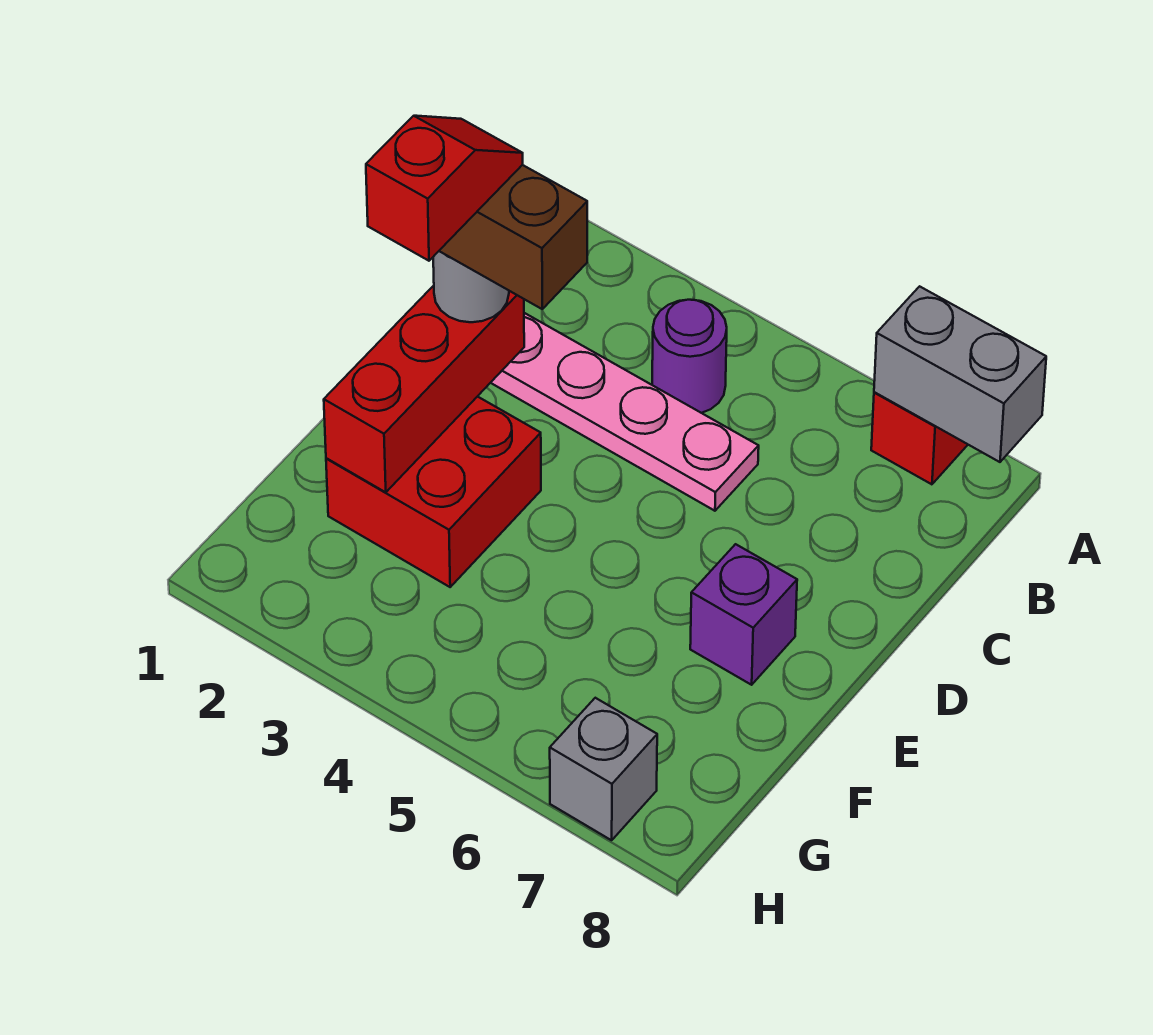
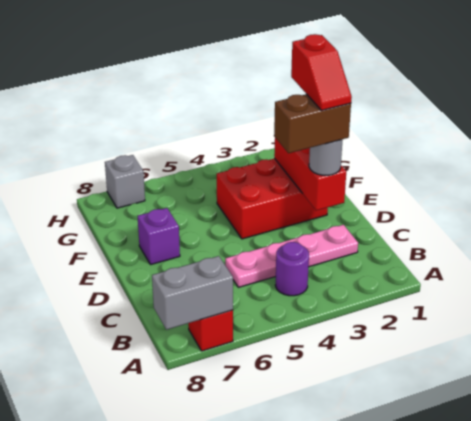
red 2x2 brick [326,396,541,587] -> red 2x3 brick [217,158,328,239]

